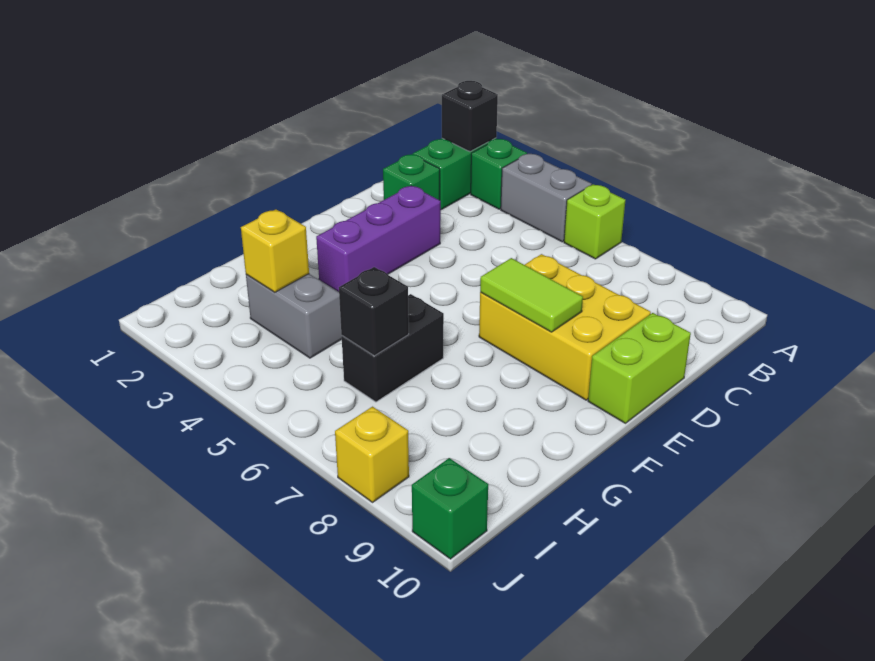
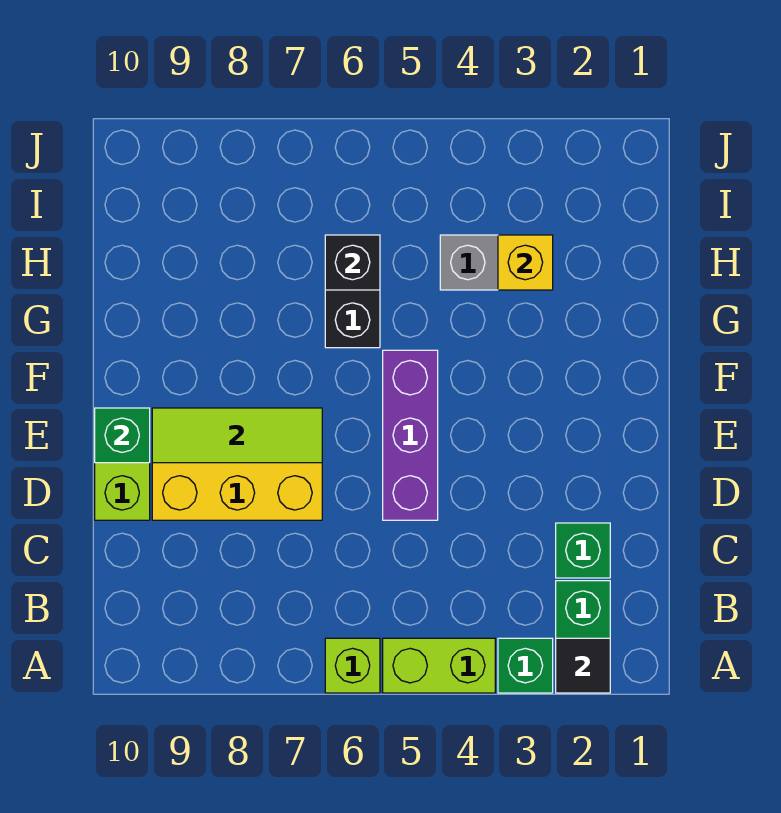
black 1x1 brick [442,81,498,152] -> black 1x1 tile [556,638,610,693]
grey 1x2 brick [501,153,592,242] -> lime 1x2 brick [383,638,495,693]
purple 1x3 brick [316,186,441,292] -> purple 1x3 brick moved to [383,350,438,520]
lime 1x2 tile [480,258,583,332] -> lime 1x3 tile [152,408,322,463]
yellow 1x1 brick [335,407,409,502] -> none
green 1x1 brick [412,458,488,559] -> green 1x1 brick moved to [95,408,150,463]

